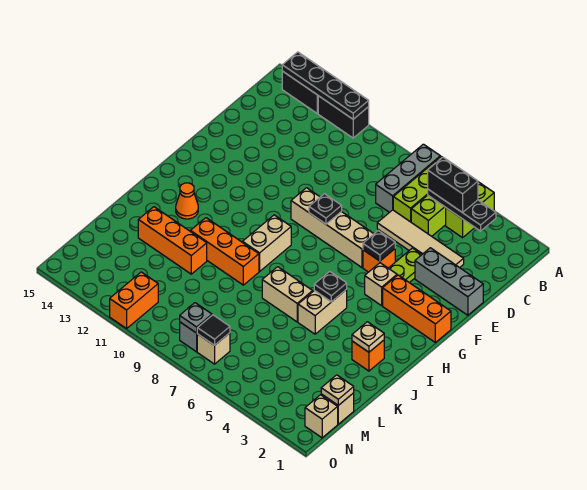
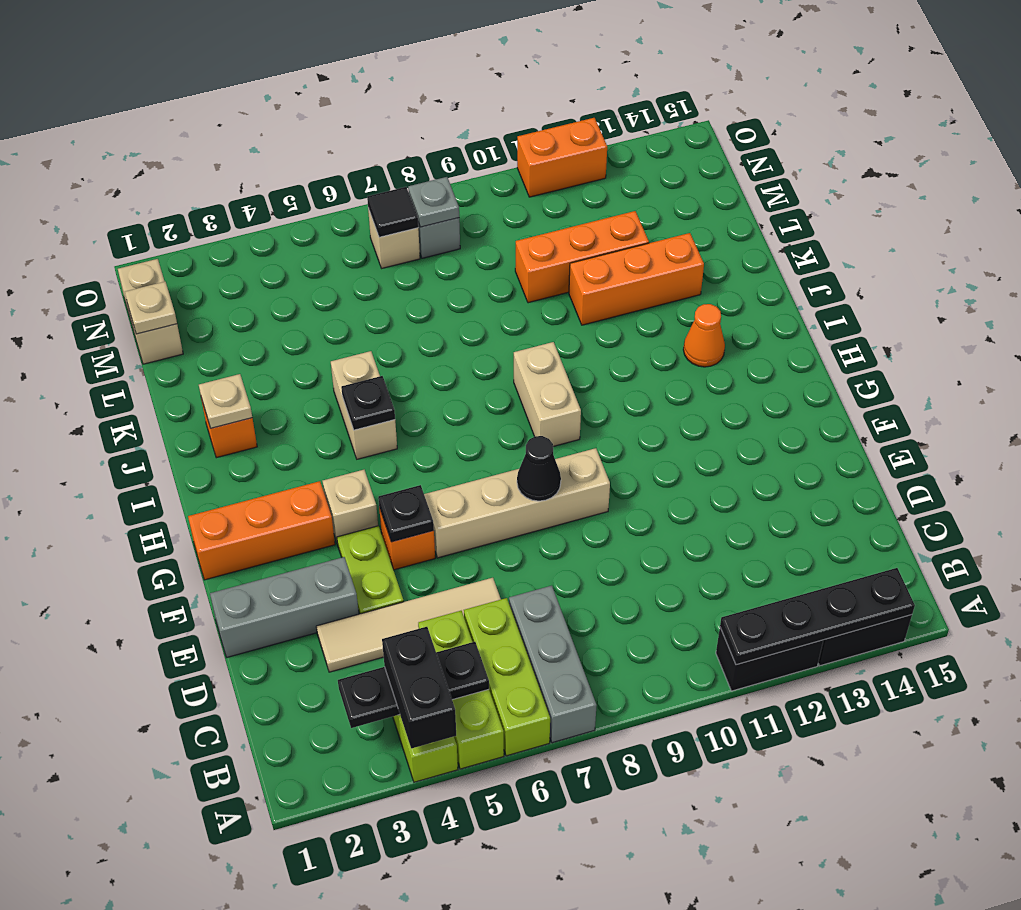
black 1x2 brick [428,157,478,213] -> black 1x2 brick turned to [382,627,456,749]
black 1x1 plate [309,194,342,224] -> black 1x1 cone [517,436,561,501]
tan 1x2 brick [262,267,313,322] -> none
orange 1x3 brick [190,218,259,285] -> orange 1x3 brick moved to [515,211,649,303]
orange 1x2 brick [110,272,158,329] -> orange 1x2 brick turned to [517,118,607,197]

